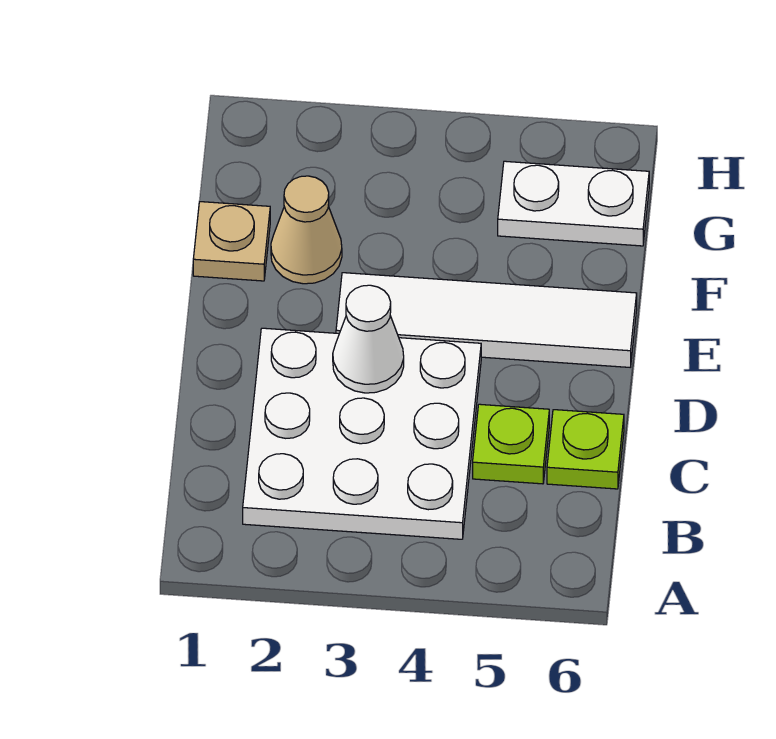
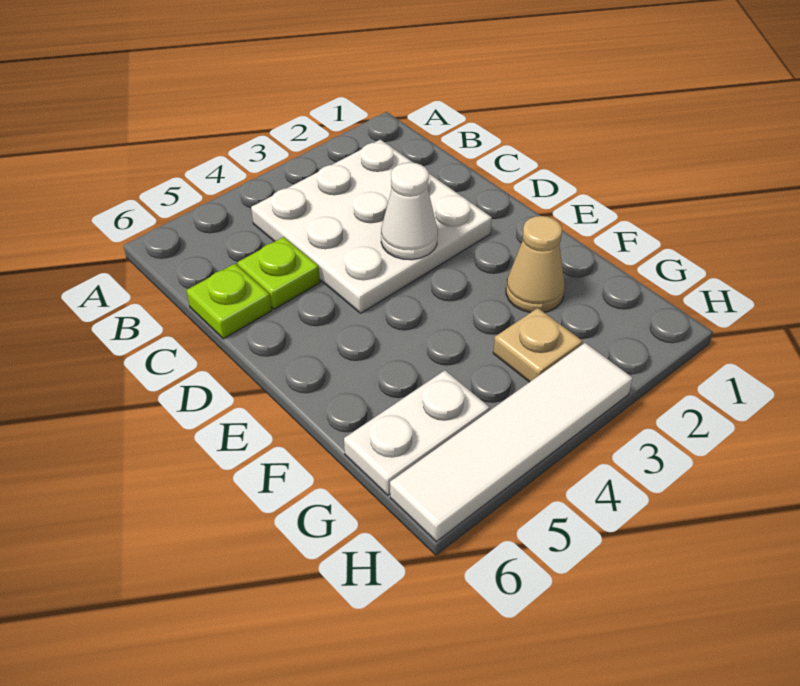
white 1x4 tile [336,273,637,367] -> white 1x4 tile moved to [390,343,633,542]
tan 1x1 plate [193,202,270,281] -> tan 1x1 plate moved to [493,308,583,382]

